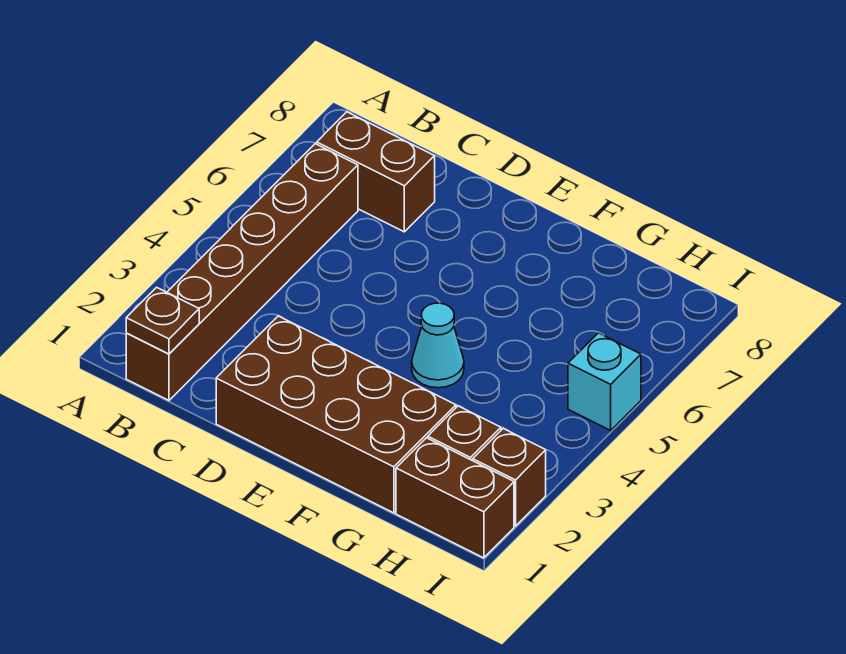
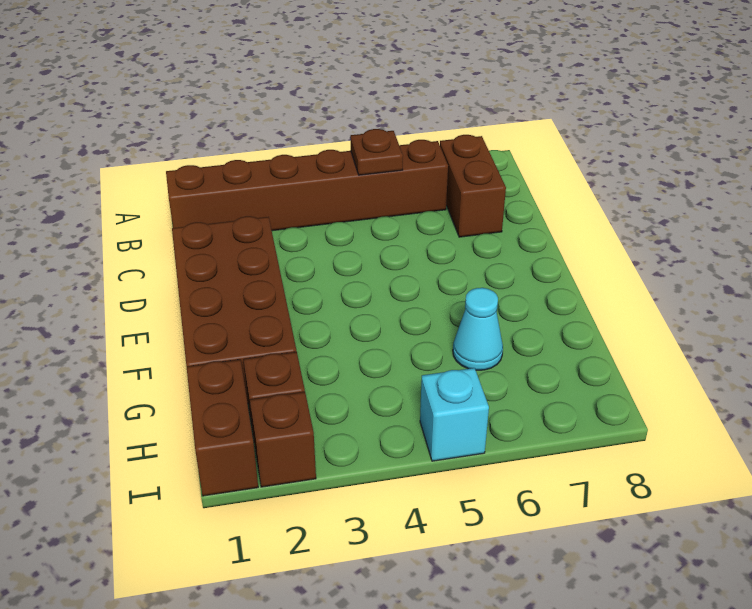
brown 1x1 plate [126,287,199,354] -> brown 1x1 plate moved to [350,129,403,175]
cyan 1x1 cone [412,303,464,388] -> cyan 1x1 cone moved to [453,288,503,370]

